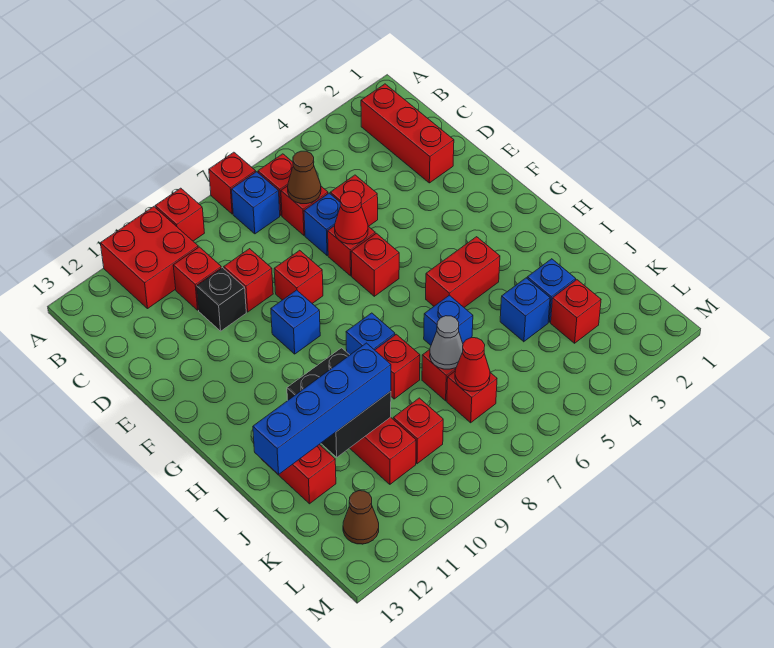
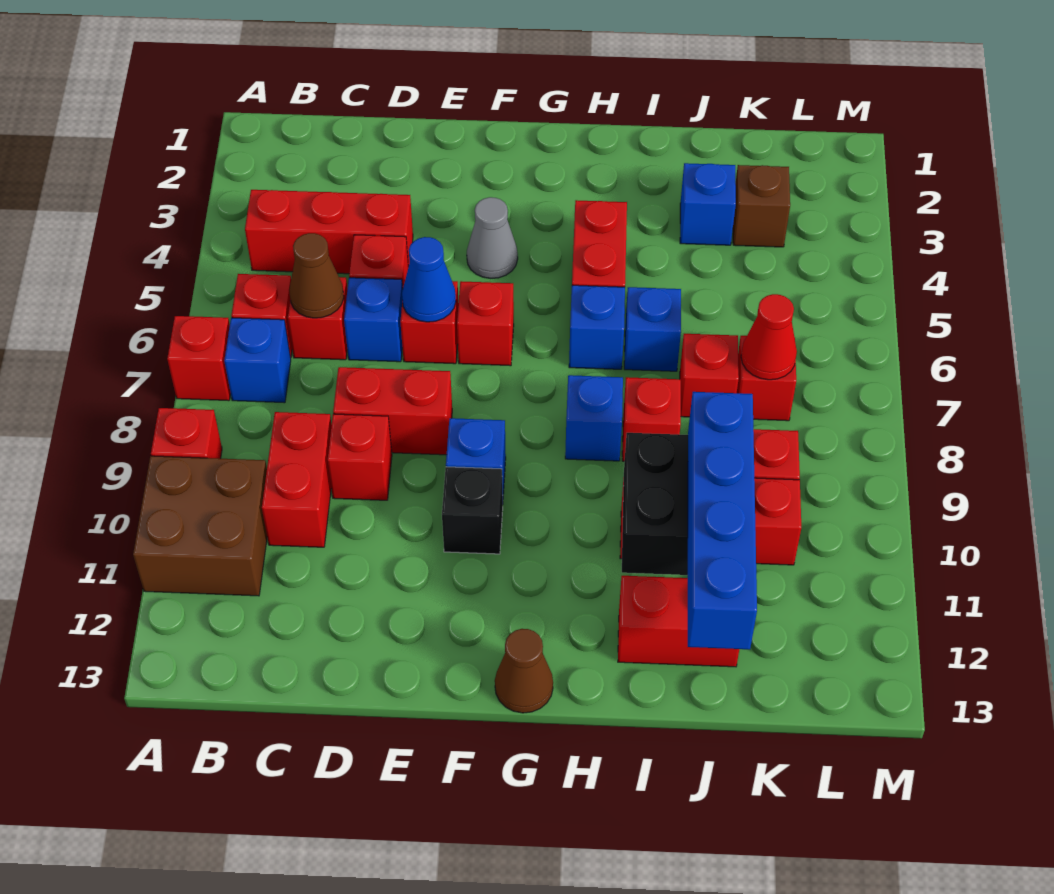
red 2x2 brick [101,207,198,308] -> brown 2x2 brick [133,456,267,596]
red 1x3 brick [361,84,454,183] -> red 1x3 brick moved to [245,190,413,274]
red 1x1 brick [173,247,221,310] -> red 1x2 brick [262,412,332,547]
black 1x1 brick [196,268,246,331] -> black 1x1 brick moved to [442,467,503,554]
red 1x1 cone [335,191,368,244] -> blue 1x1 cone [402,237,456,322]
red 1x1 brick [274,250,323,303] -> red 1x2 brick [333,367,452,455]
blue 1x1 brick [500,278,550,342] -> blue 1x1 brick moved to [569,285,625,369]
grey 1x1 cone [430,316,463,369] -> grey 1x1 cone moved to [467,197,518,278]
red 1x1 brick [551,280,601,343] -> brown 1x1 brick [733,165,790,247]
brown 1x1 cone [343,491,379,544] -> brown 1x1 cone moved to [495,629,553,713]

